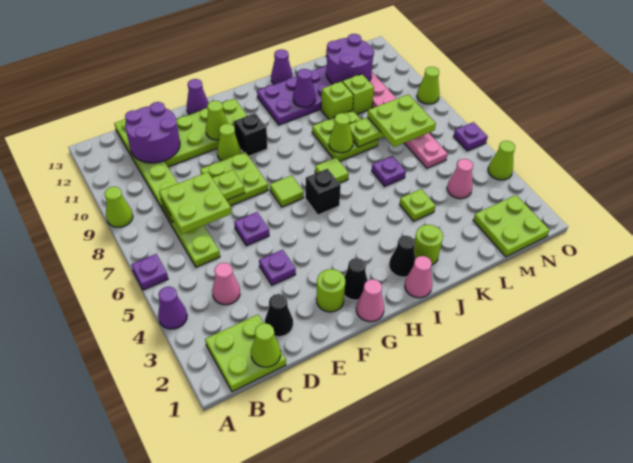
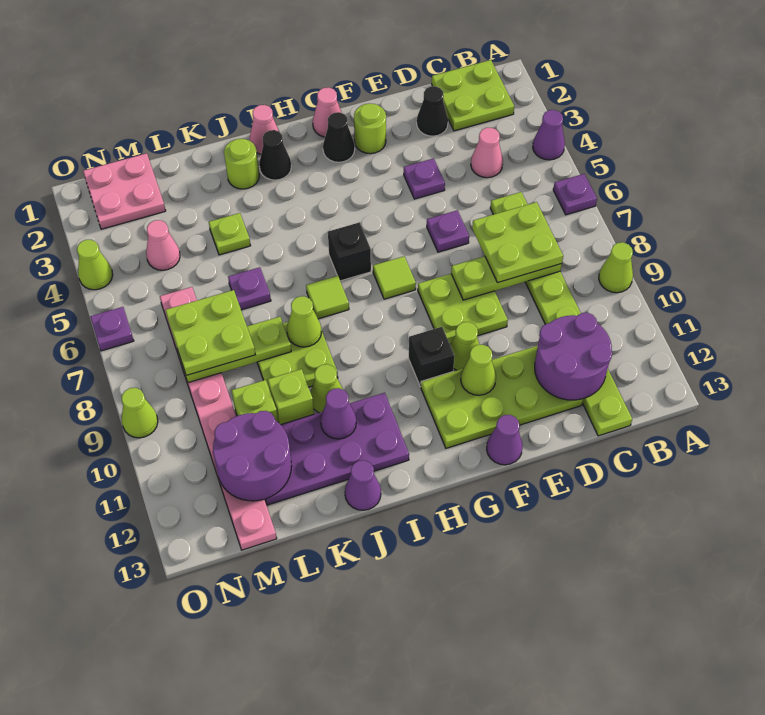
lime 1x1 cone [251,323,281,367] -> lime 1x1 cone moved to [310,364,343,413]
lime 2x2 plate [473,195,550,257] -> pink 2x2 plate [83,153,166,229]

